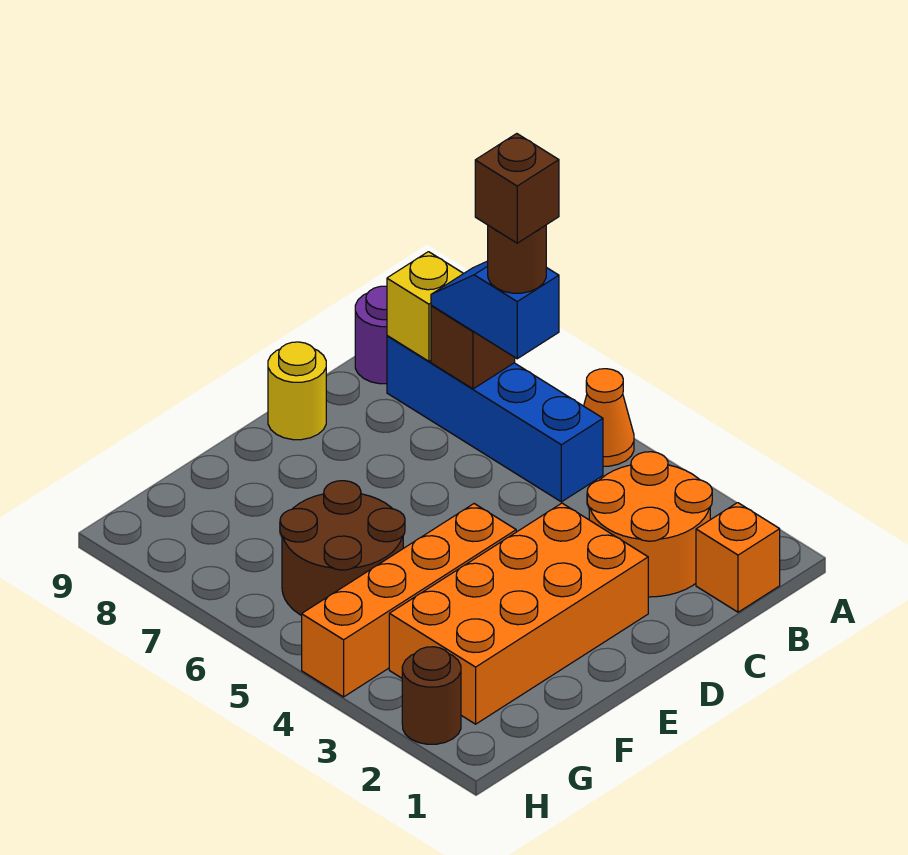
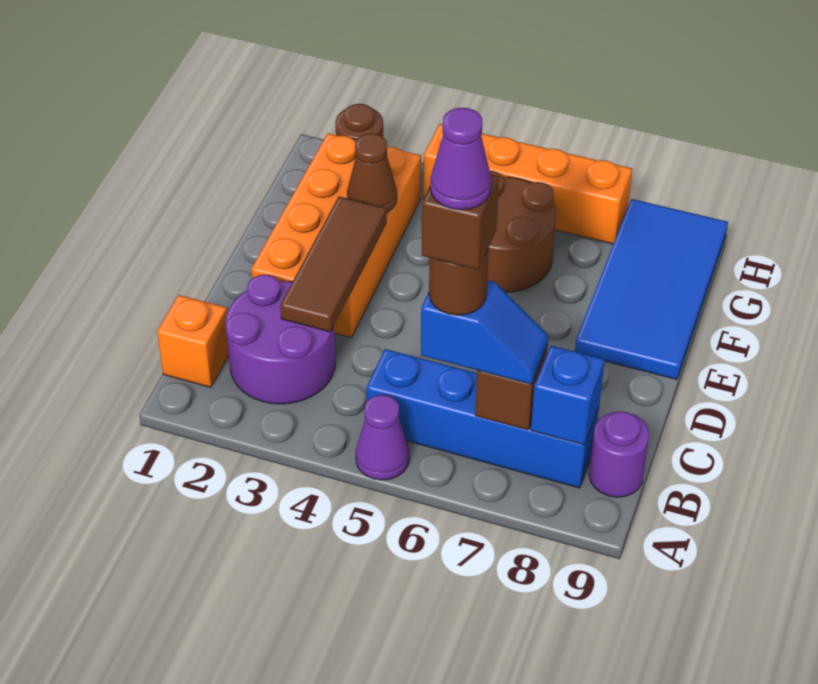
orange 1x1 cone [584,369,634,466] -> purple 1x1 cone [356,395,409,480]
orange 2x2 round brick [587,452,712,597] -> purple 2x2 round brick [226,275,336,404]
none -> purple 1x1 cone [430,108,492,210]
yellow 1x1 brick [387,252,463,361] -> blue 1x1 brick [531,346,605,445]
none -> brown 1x3 tile [280,197,386,332]
yellow 1x1 round brick [268,342,326,440] -> none
orange 1x4 brick [302,504,516,697] -> orange 1x4 brick turned to [424,124,632,244]
none -> blue 2x4 tile [575,199,728,380]
none -> brown 1x1 cone [347,133,397,213]

